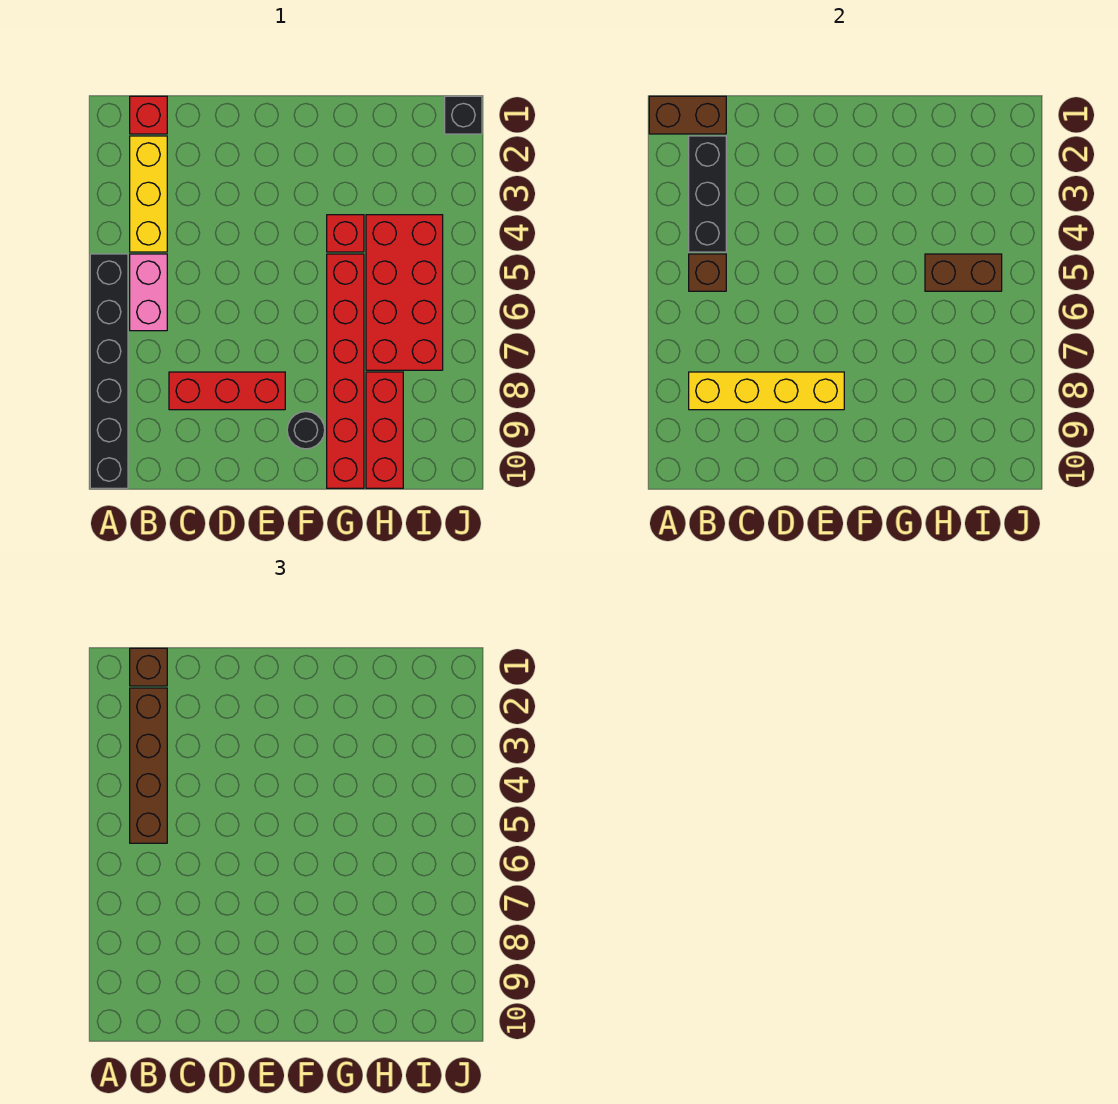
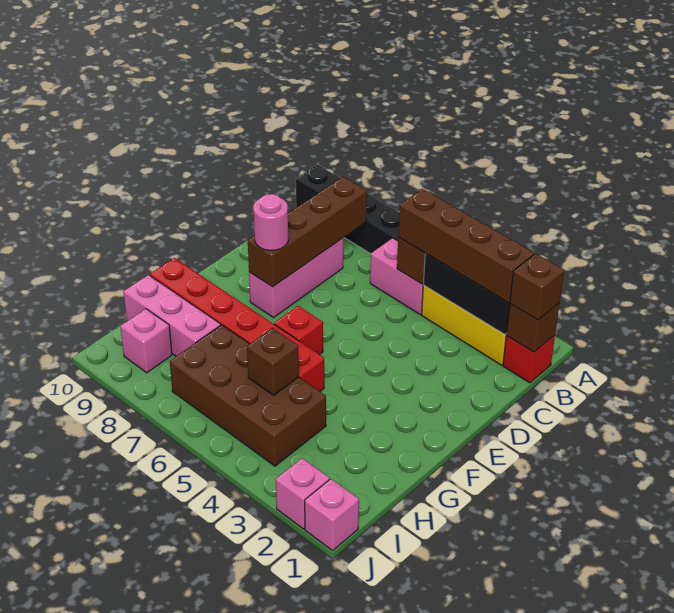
brown 1x2 brick [649,96,726,134] -> brown 1x1 brick [506,303,560,352]
yellow 1x4 brick [689,372,844,410] -> brown 1x4 brick [248,177,367,287]
red 1x3 brick [169,372,285,410] -> pink 1x3 brick [249,238,343,318]
none -> pink 1x1 round brick [254,194,288,250]
black 1x1 round brick [287,412,325,449] -> none
red 1x1 brick [327,215,364,252] -> red 1x1 brick moved to [274,306,323,355]
red 2x4 brick [366,215,443,370] -> brown 2x4 brick [170,325,326,466]
brown 1x2 brick [925,254,1002,291] -> brown 1x1 brick [247,328,299,395]
red 1x3 brick [366,372,403,488] -> pink 1x3 brick [124,275,221,356]
none -> pink 1x1 brick [120,309,172,373]
black 1x1 brick [445,96,482,134] -> pink 1x1 brick [305,479,359,551]
none -> pink 1x1 brick [276,458,330,529]

